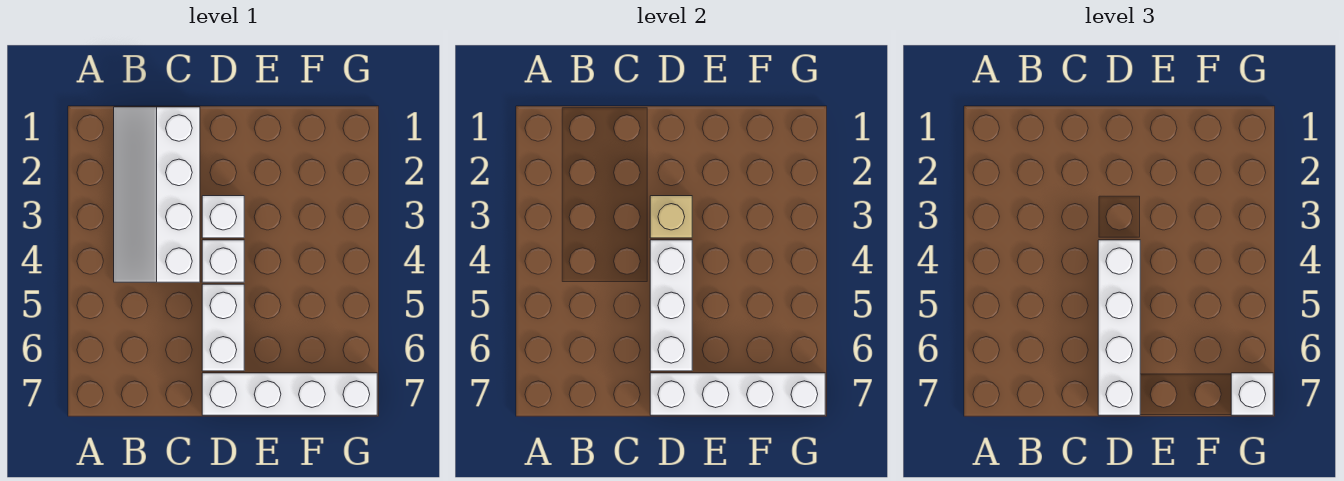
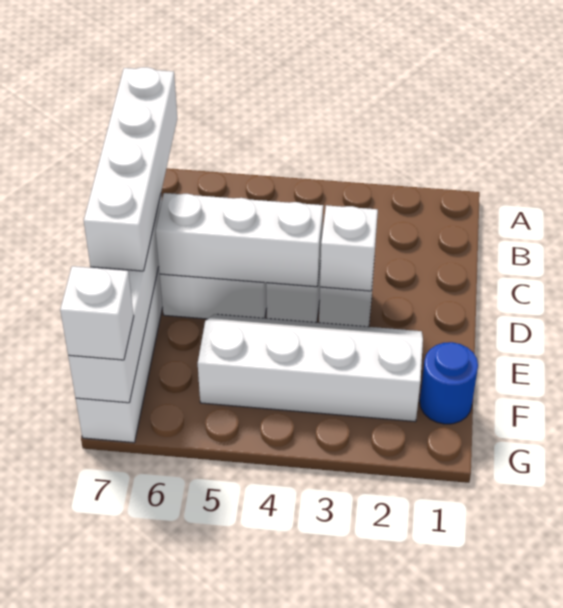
white 2x4 slope [114,107,200,282] -> white 2x4 slope moved to [198,314,423,422]
tan 1x1 brick [650,196,692,238] -> white 1x1 brick [320,205,378,291]
white 1x4 brick [1098,240,1140,415] -> white 1x4 brick turned to [84,67,177,271]
none -> blue 1x1 round brick [420,342,478,424]

